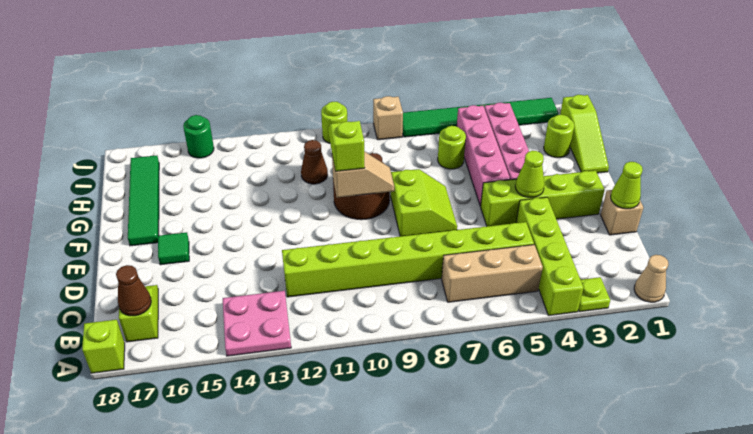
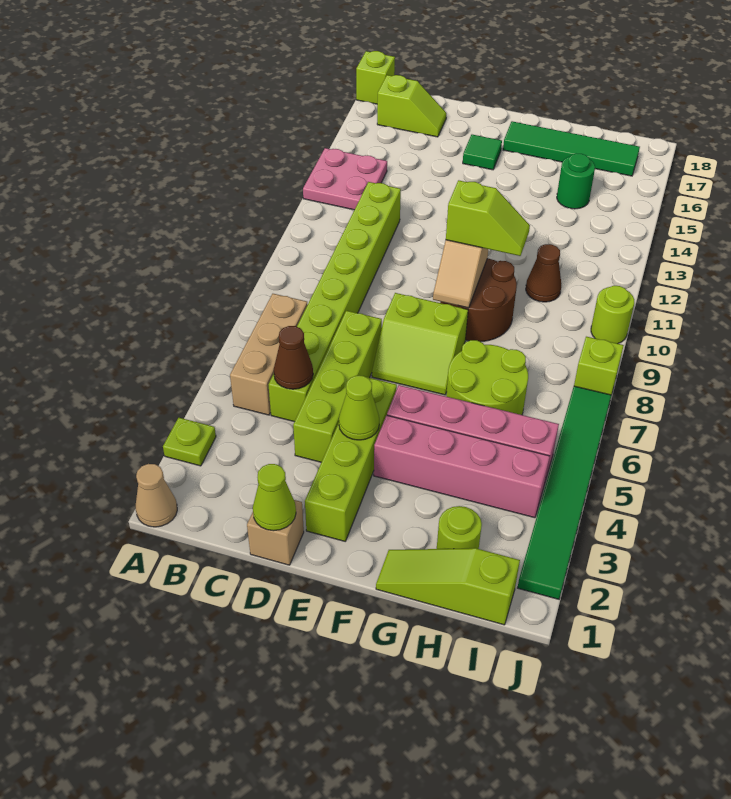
lime 1x4 brick [516,197,583,316] -> lime 1x4 brick turned to [293,311,382,462]
brown 1x1 cone [116,265,151,316] -> brown 1x1 cone moved to [274,326,313,389]
lime 1x1 round brick [438,126,466,169] -> lime 2x2 round brick [446,340,528,415]
tan 1x1 brick [373,96,403,140] -> lime 1x1 brick [574,337,624,395]
green 1x1 round brick [183,115,214,158] -> green 1x1 round brick moved to [557,154,595,209]

